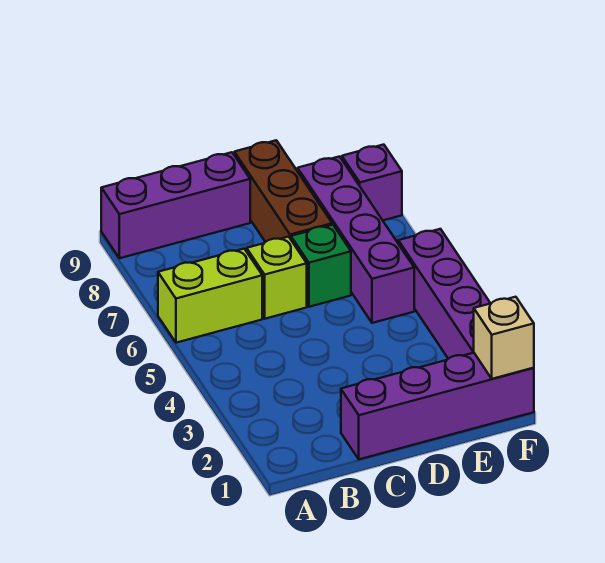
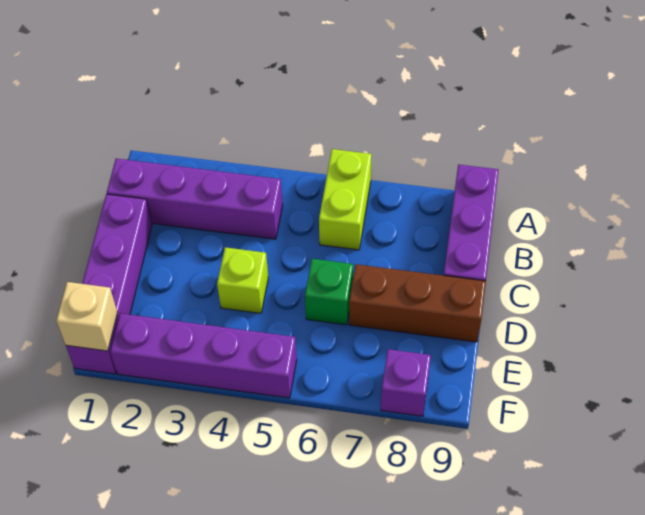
lime 1x1 brick [247,237,307,319] -> lime 1x1 brick moved to [217,247,268,313]
purple 1x4 brick [298,157,414,323] -> purple 1x4 brick moved to [107,159,283,239]

